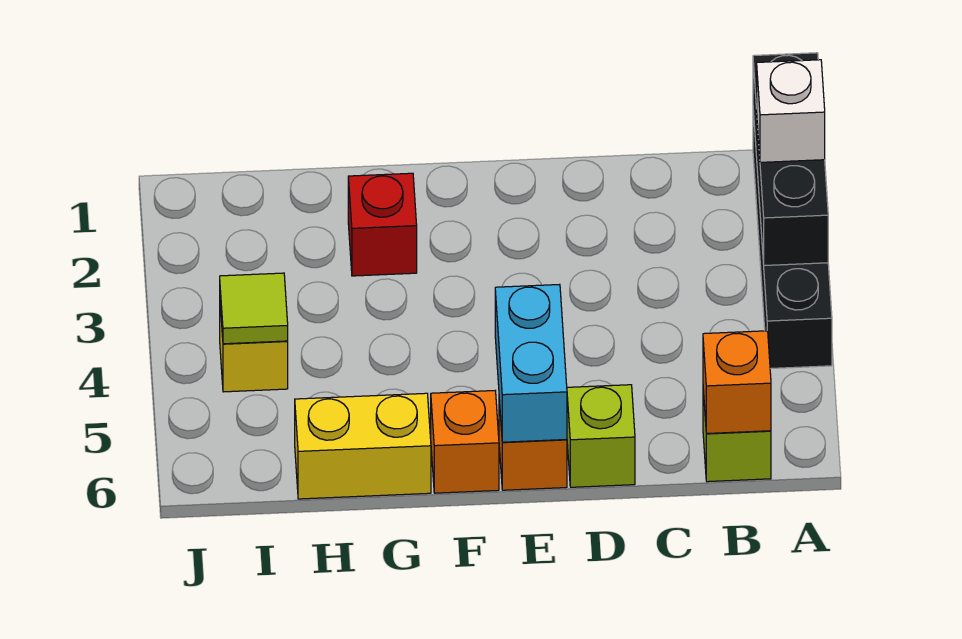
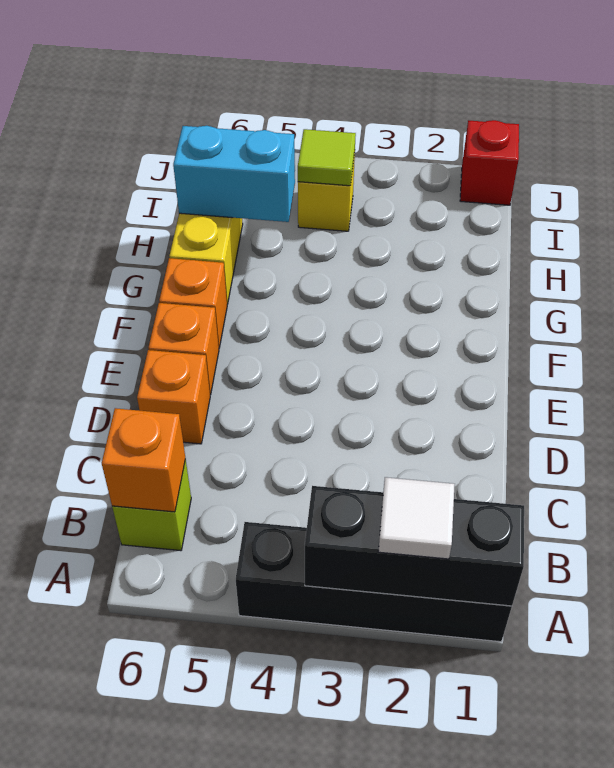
white 1x1 brick [757,60,825,162] -> white 1x1 tile [378,477,455,559]
lime 1x1 brick [567,385,635,487] -> orange 1x1 brick [137,350,210,444]
cyan 1x2 brick [495,284,567,442] -> cyan 1x2 brick moved to [173,126,295,222]
red 1x1 brick [348,173,417,276] -> red 1x1 brick moved to [460,120,519,205]

